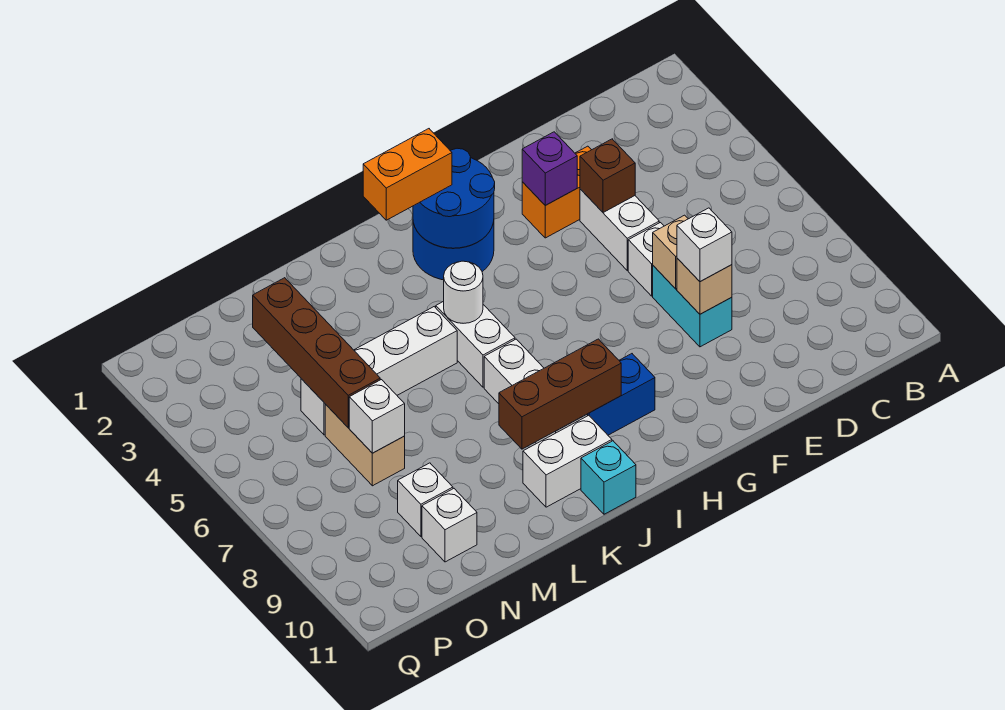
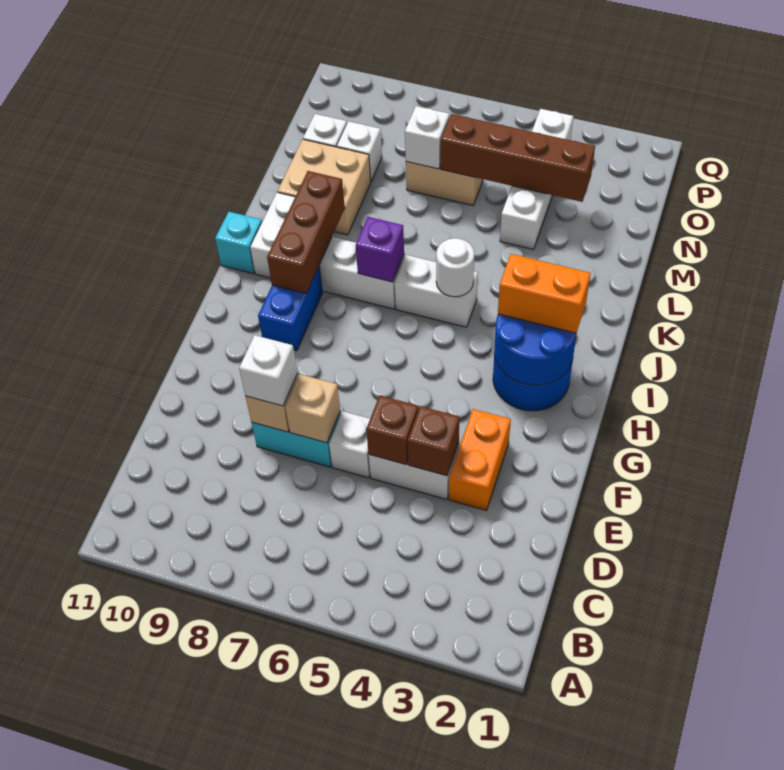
none -> brown 1x1 brick [366,396,418,465]
purple 1x1 brick [522,132,577,205] -> purple 1x1 brick moved to [356,217,404,282]
orange 1x2 brick [363,129,452,220] -> orange 1x2 brick turned to [498,254,590,333]
white 1x4 brick [301,307,457,435] -> white 1x4 brick moved to [500,109,573,250]
none -> tan 2x2 brick [277,139,371,235]

